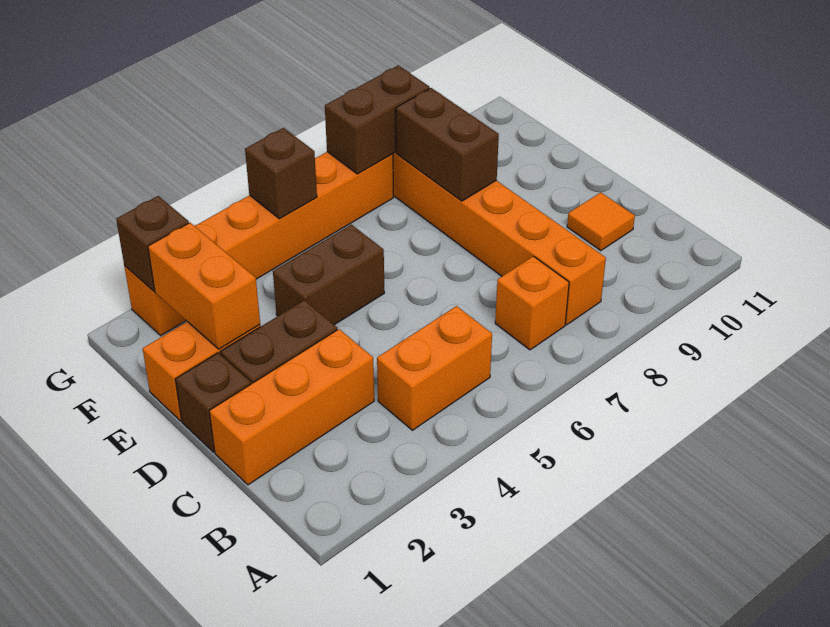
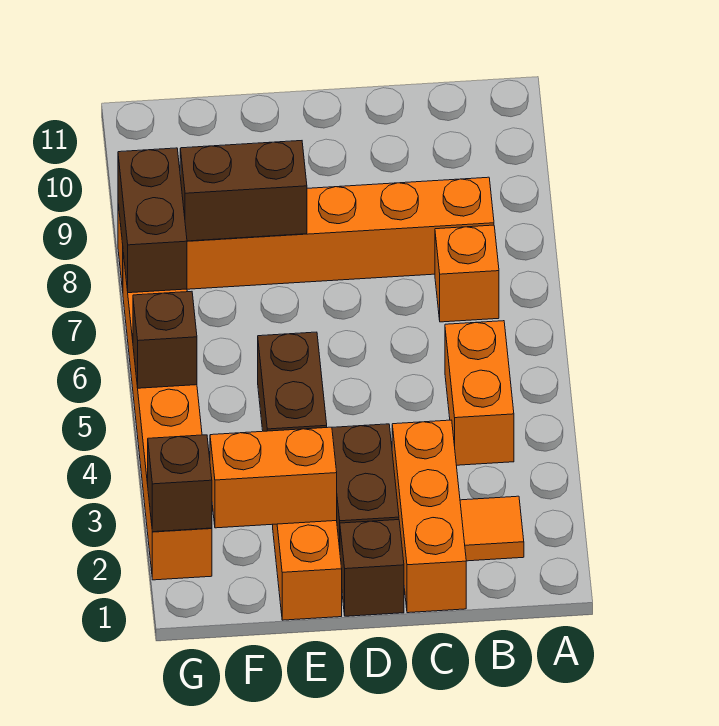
orange 1x1 tile [567,192,635,251] -> orange 1x1 tile moved to [460,496,524,561]

